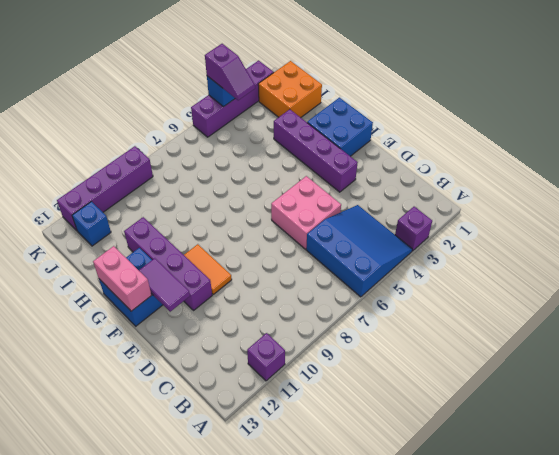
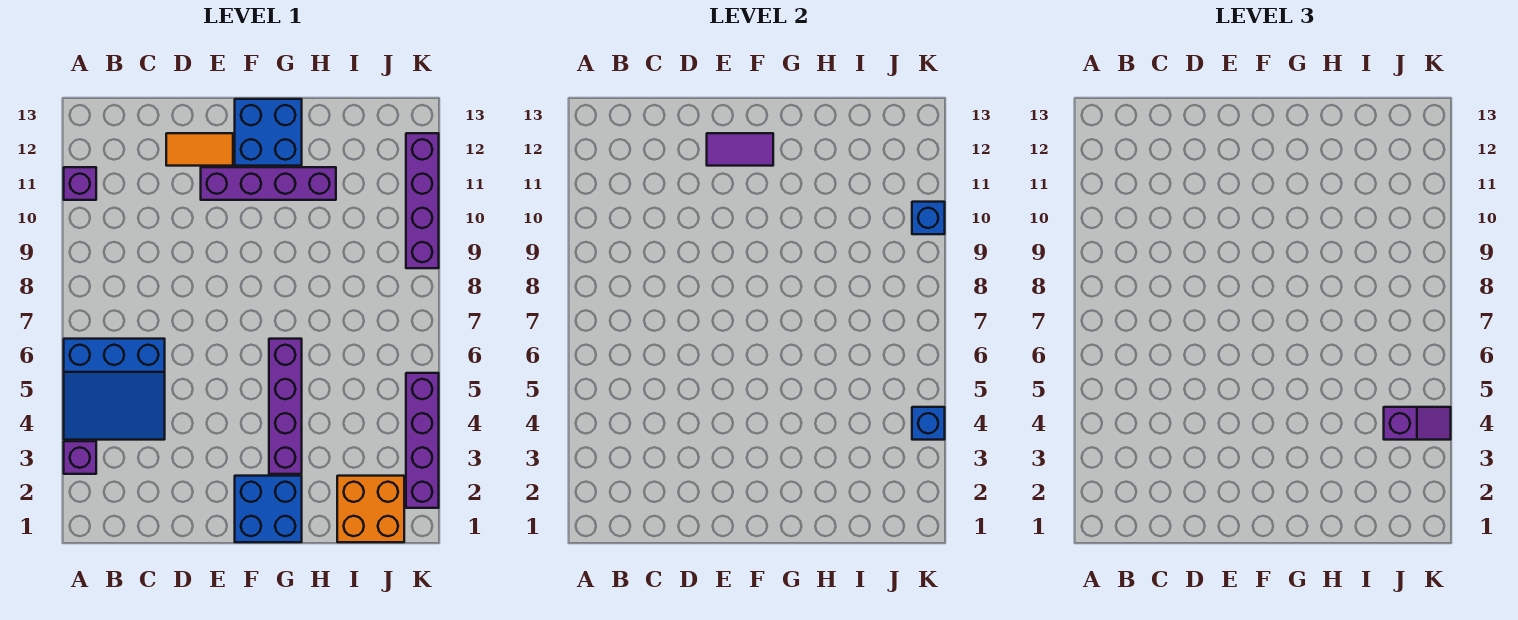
pink 2x2 brick [271,176,341,249] -> none
purple 1x4 brick [274,109,358,192] -> purple 1x4 brick turned to [269,339,302,474]
orange 1x2 tile [184,244,232,294] -> orange 1x2 tile moved to [166,133,233,166]
pink 1x2 brick [93,246,152,311] -> none
purple 1x2 slope [205,44,255,100] -> purple 1x2 slope turned to [1384,407,1451,440]
blue 1x1 brick [72,202,111,246] -> blue 1x1 brick moved to [912,202,945,234]

